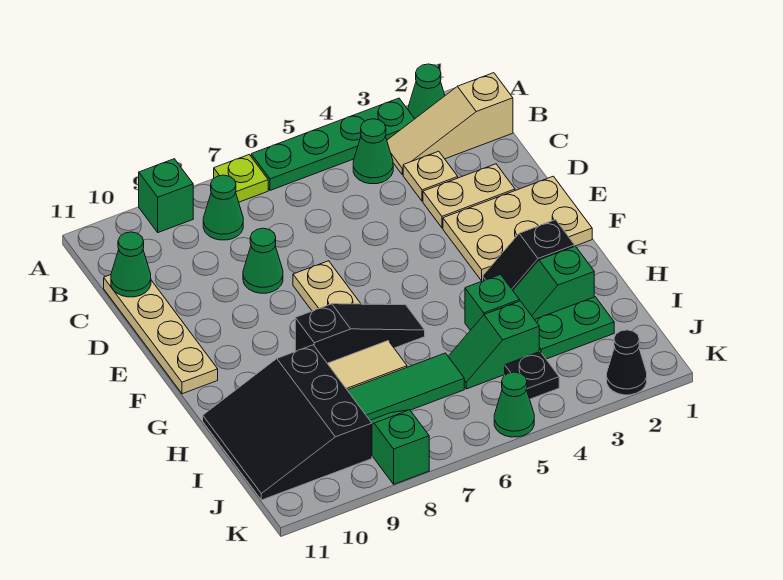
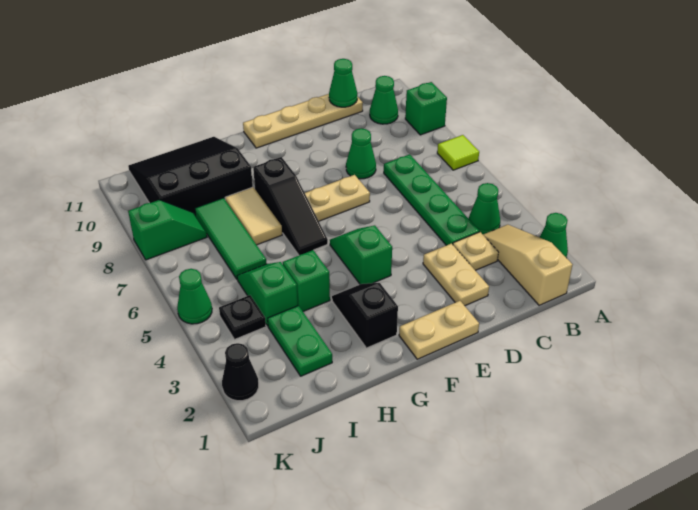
green 1x4 plate [251,98,414,190] -> green 1x4 plate moved to [384,154,479,245]
lime 1x1 plate [214,155,268,202] -> lime 1x1 tile [437,135,479,170]
green 1x1 cone [203,175,243,240] -> green 1x1 cone moved to [370,76,398,124]
tan 2x3 plate [443,176,592,281] -> tan 1x2 plate [399,301,479,359]
green 1x2 slope [513,246,594,320] -> green 1x2 slope moved to [330,225,392,284]

